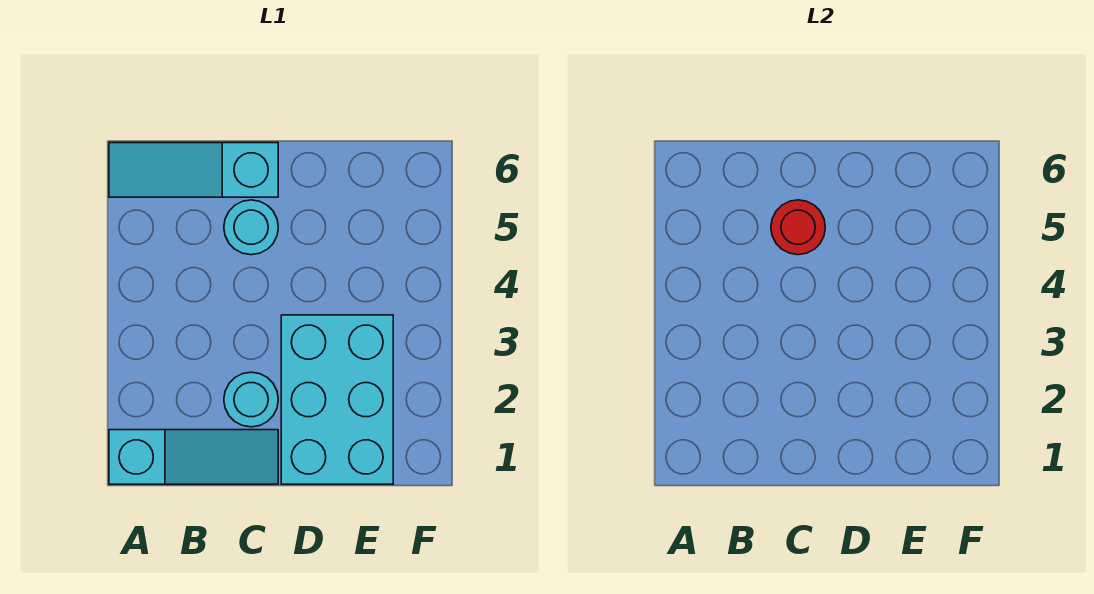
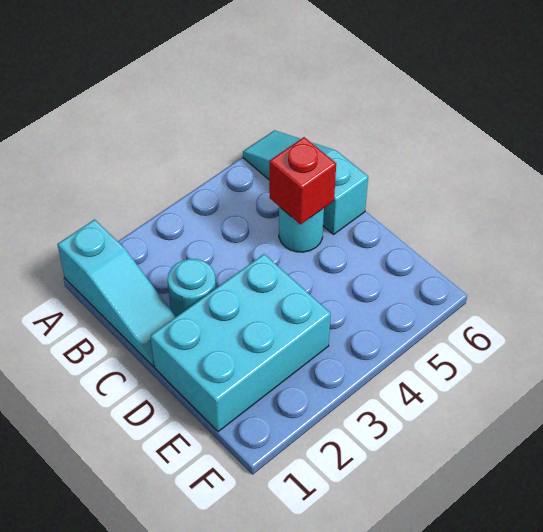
red 1x1 round brick [771,200,825,255] -> red 1x1 brick [269,137,336,224]

